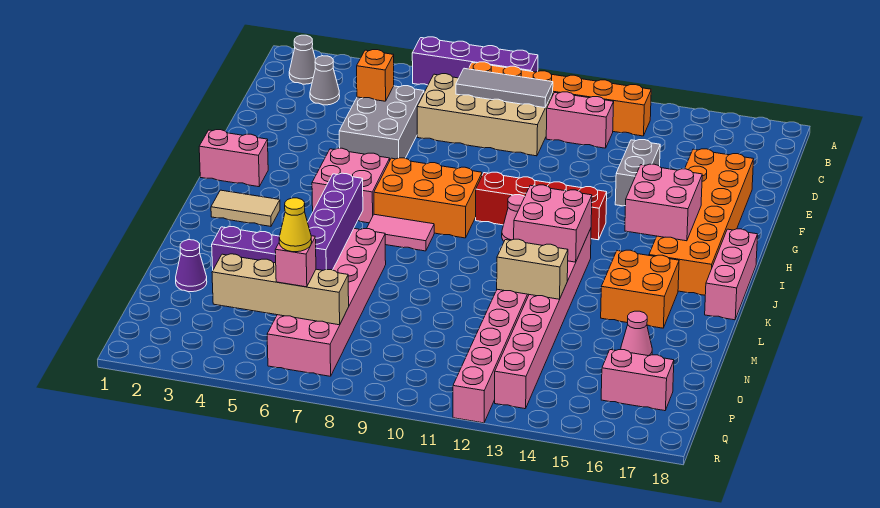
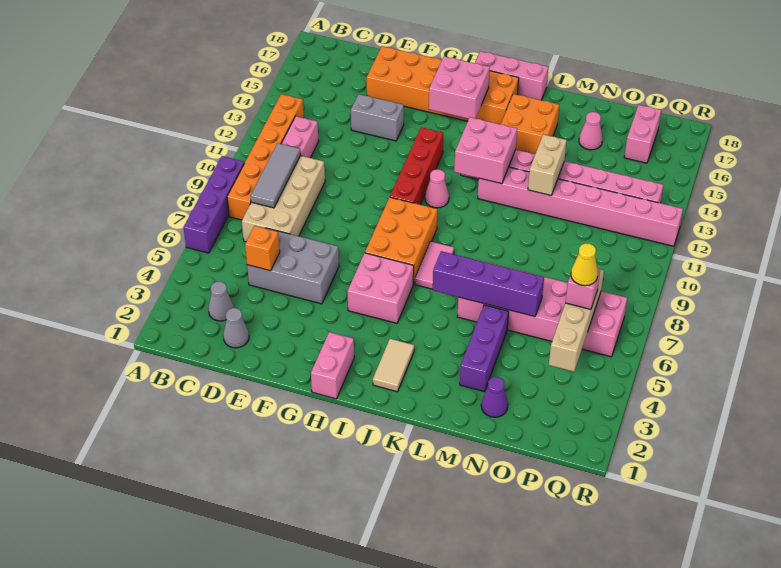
grey 1x1 cone [289,35,315,84] -> grey 1x1 cone moved to [223,308,249,348]

